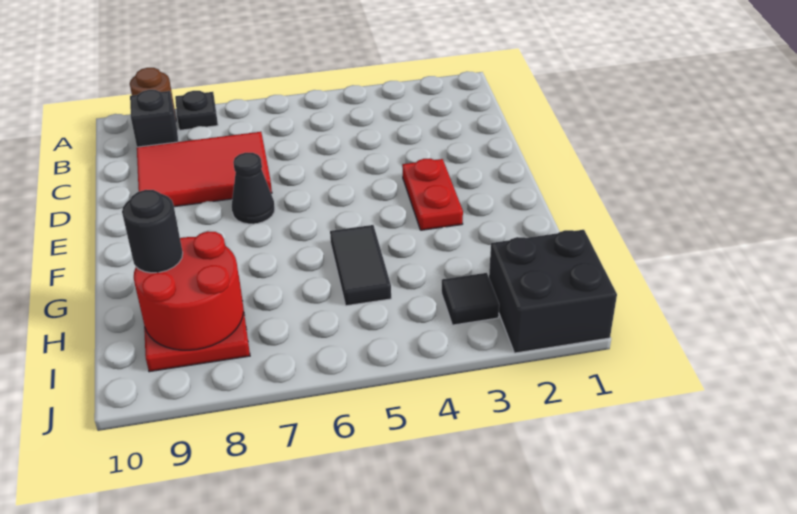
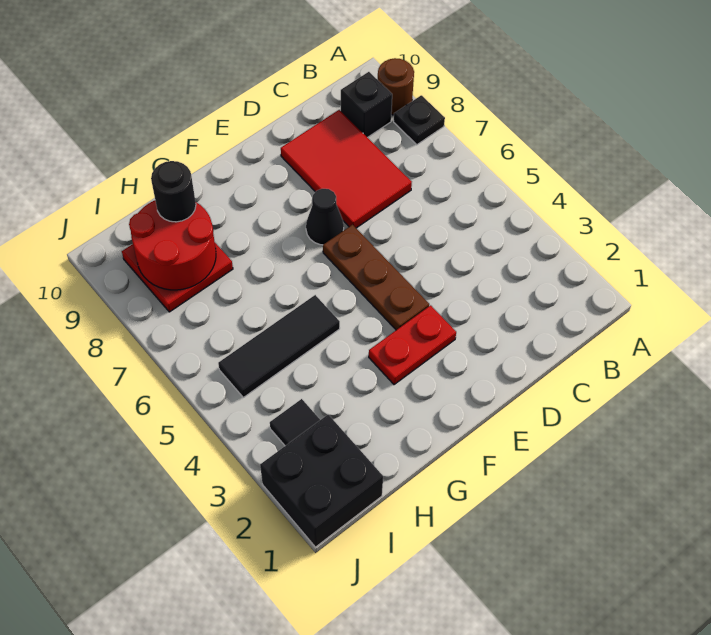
none -> brown 1x3 plate [323,225,429,330]
black 1x2 tile [330,225,391,306] -> black 1x3 tile [218,295,340,397]

